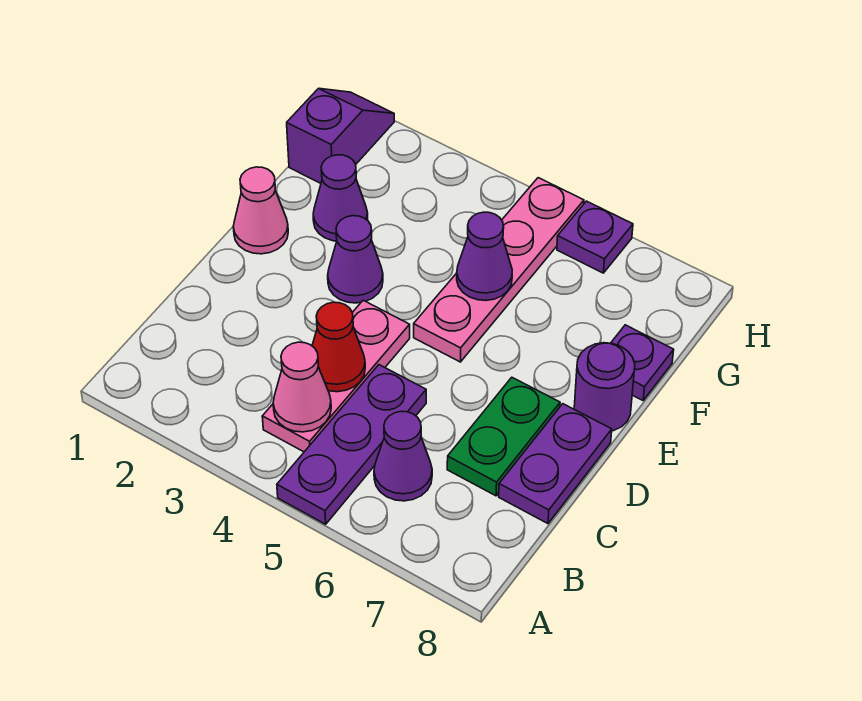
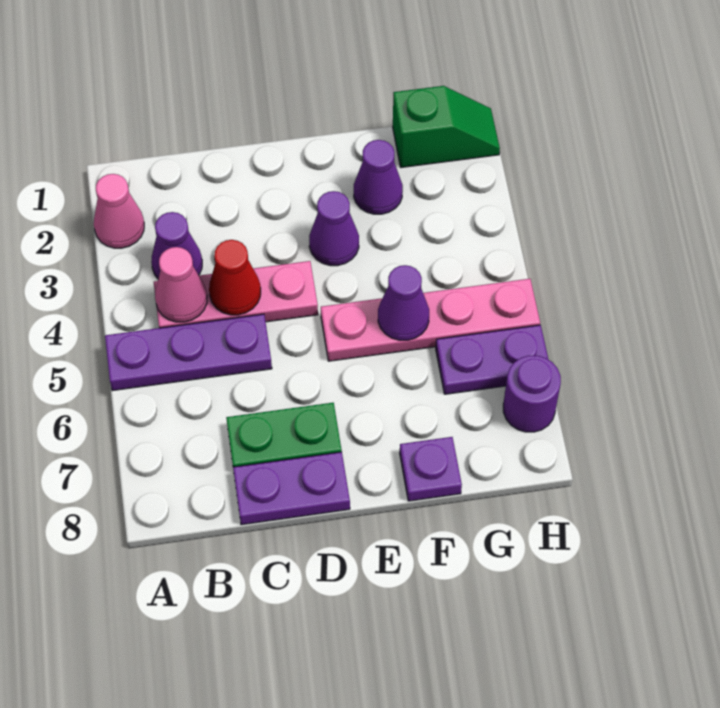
purple 1x1 cone [374,411,432,501] -> purple 1x1 cone moved to [151,212,202,279]
pink 1x1 cone [233,167,288,254] -> pink 1x1 cone moved to [94,174,144,248]
purple 1x1 round brick [574,343,635,431] -> purple 1x1 round brick moved to [503,356,561,432]
purple 1x2 slope [287,88,394,183] -> green 1x2 slope [393,86,500,167]
purple 1x1 plate [557,201,633,273] -> purple 1x2 plate [436,325,548,394]

